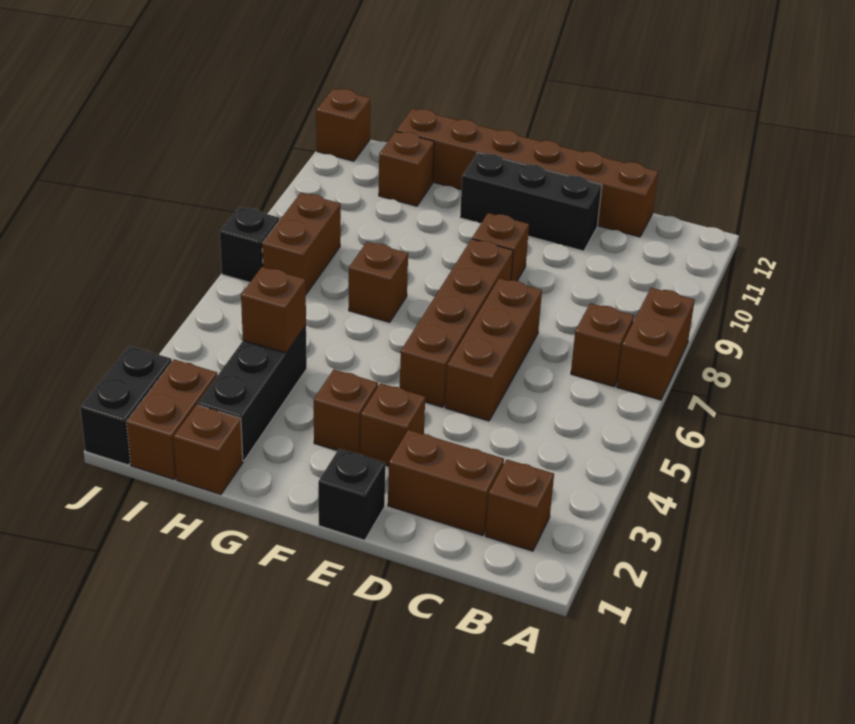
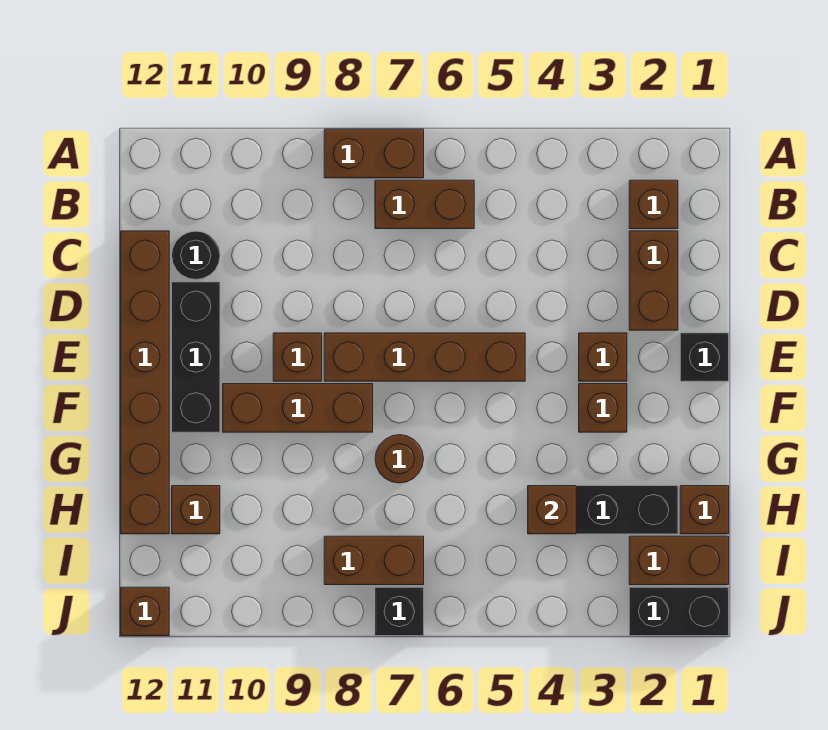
brown 1x1 brick [571,303,634,387] -> brown 1x2 brick [375,180,474,229]
none -> black 1x1 round brick [172,231,220,280]
brown 1x3 brick [445,278,542,421] -> brown 1x3 brick moved to [223,384,373,432]
brown 1x1 brick [349,242,408,322] -> brown 1x1 round brick [375,435,424,483]

